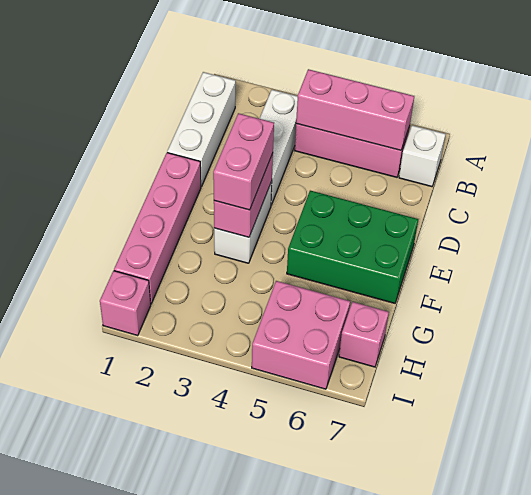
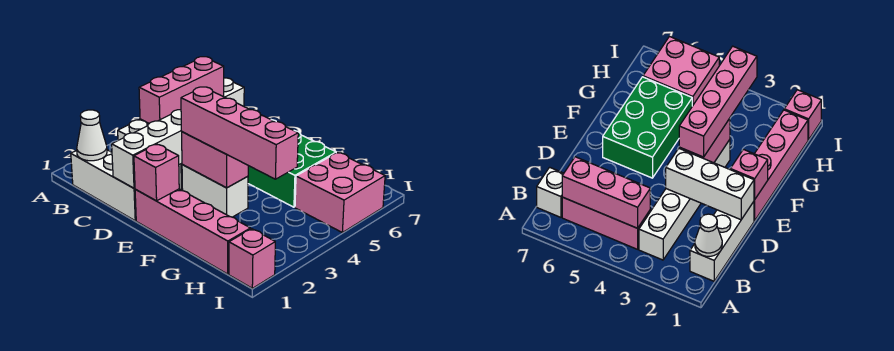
none -> white 1x1 cone [77,110,107,161]
none -> white 1x3 brick [112,110,182,188]
pink 1x2 brick [213,113,274,210] -> pink 1x4 brick [181,87,298,179]
green 2x3 brick [287,191,418,303] -> green 2x3 brick turned to [248,120,336,207]
pink 1x1 brick [339,302,389,367] -> pink 1x1 brick moved to [134,144,179,201]

